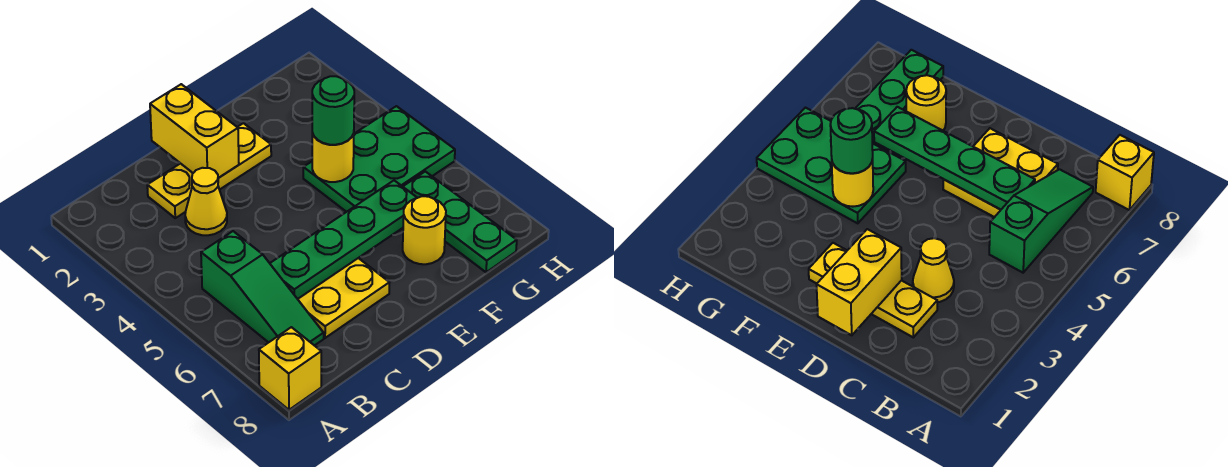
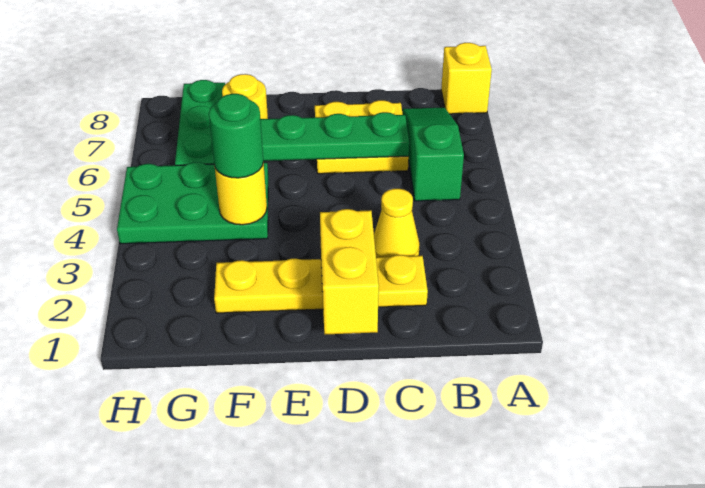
yellow 1x3 plate [147,123,271,218] -> yellow 1x4 plate [214,255,428,313]

